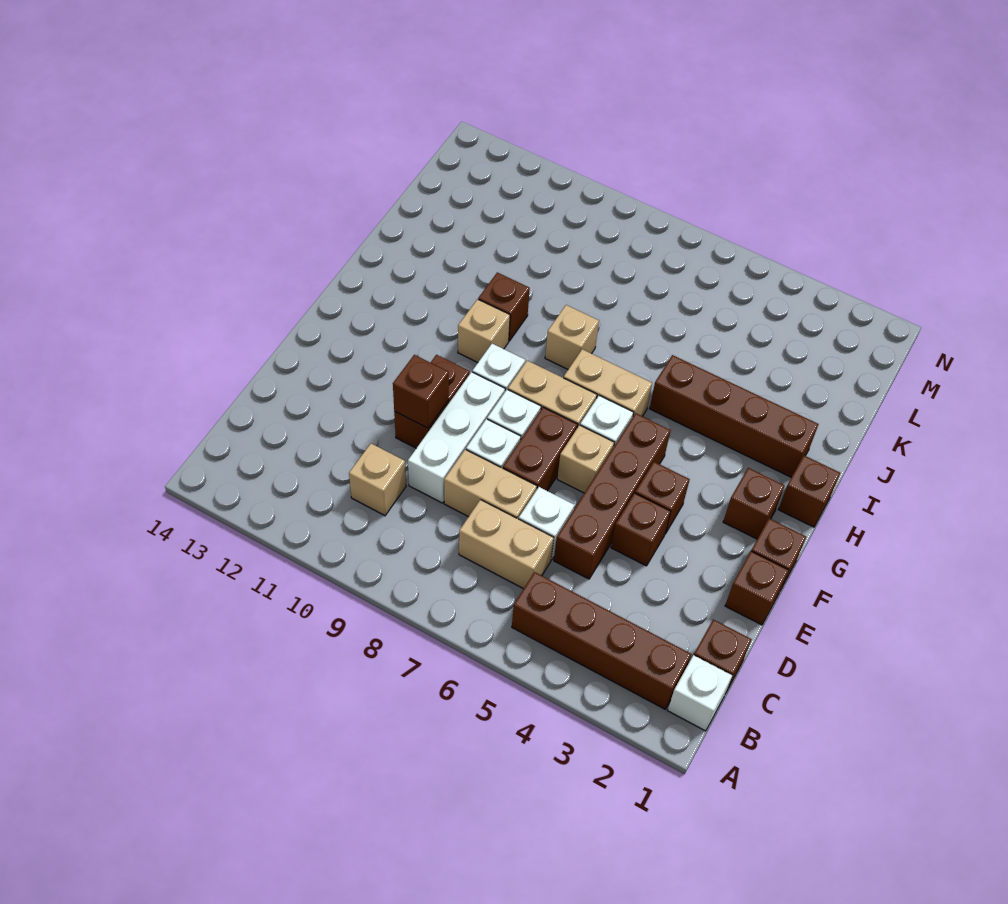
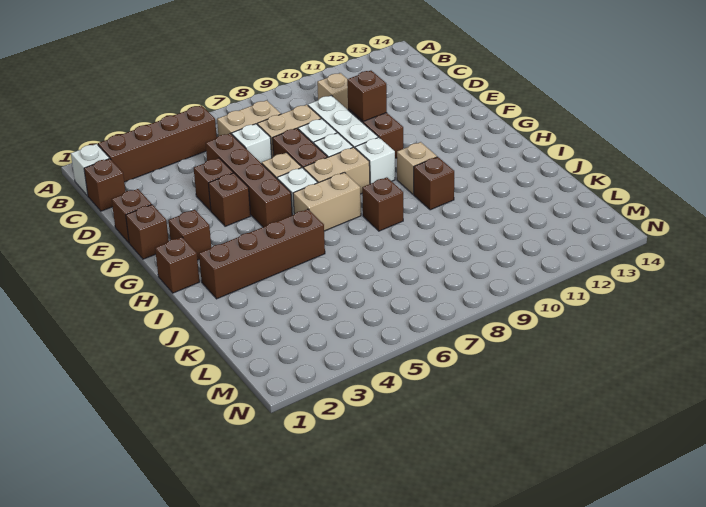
tan 1x1 brick [545,305,599,369] -> brown 1x1 brick [362,177,403,231]

